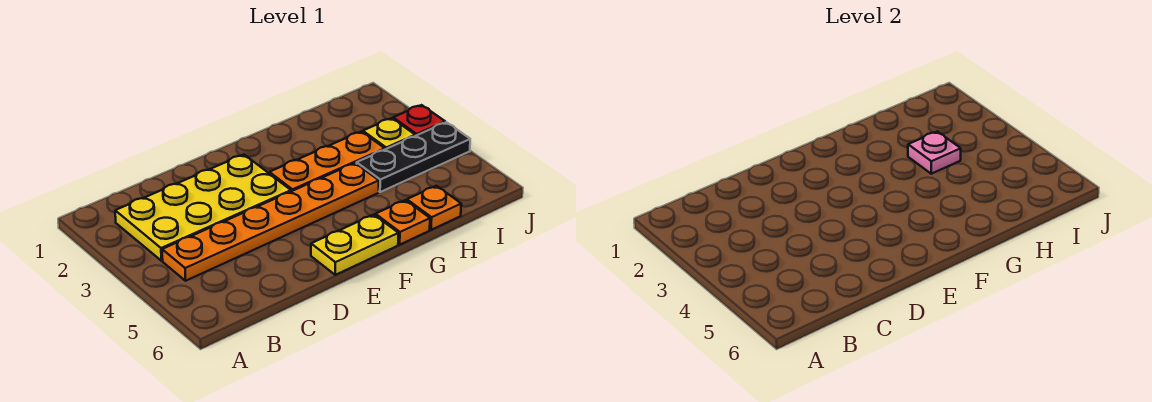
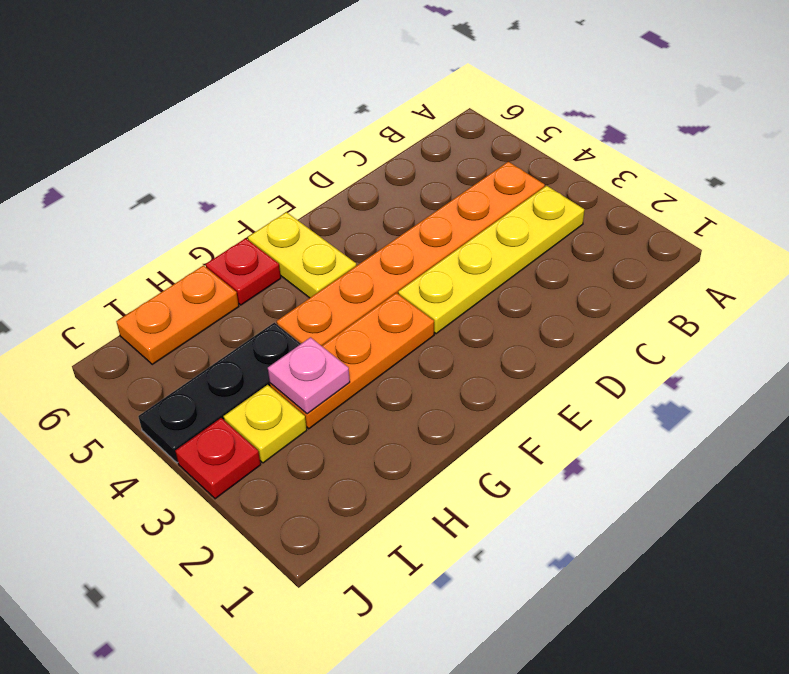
yellow 2x4 plate [115,155,291,261] -> yellow 1x4 plate [398,186,584,334]
yellow 1x2 plate [311,215,398,275] -> yellow 1x2 plate turned to [248,212,357,298]
orange 1x1 plate [375,200,430,245] -> red 1x1 plate [206,238,281,305]
orange 1x1 plate [407,186,461,230] -> orange 1x2 plate [116,265,239,364]

